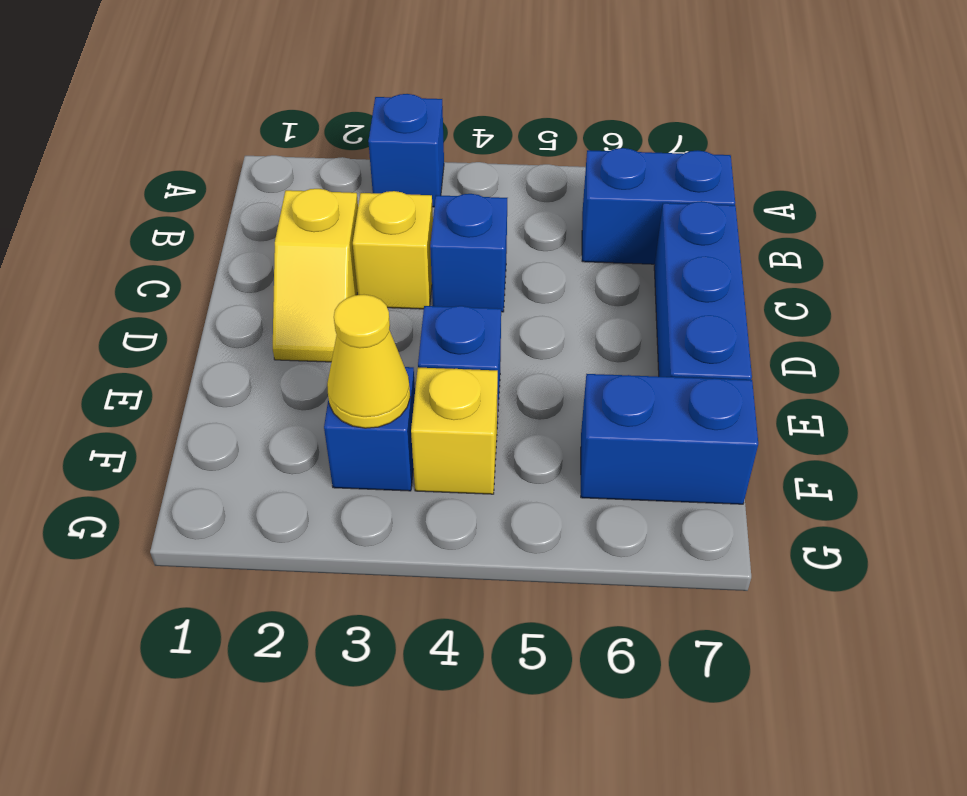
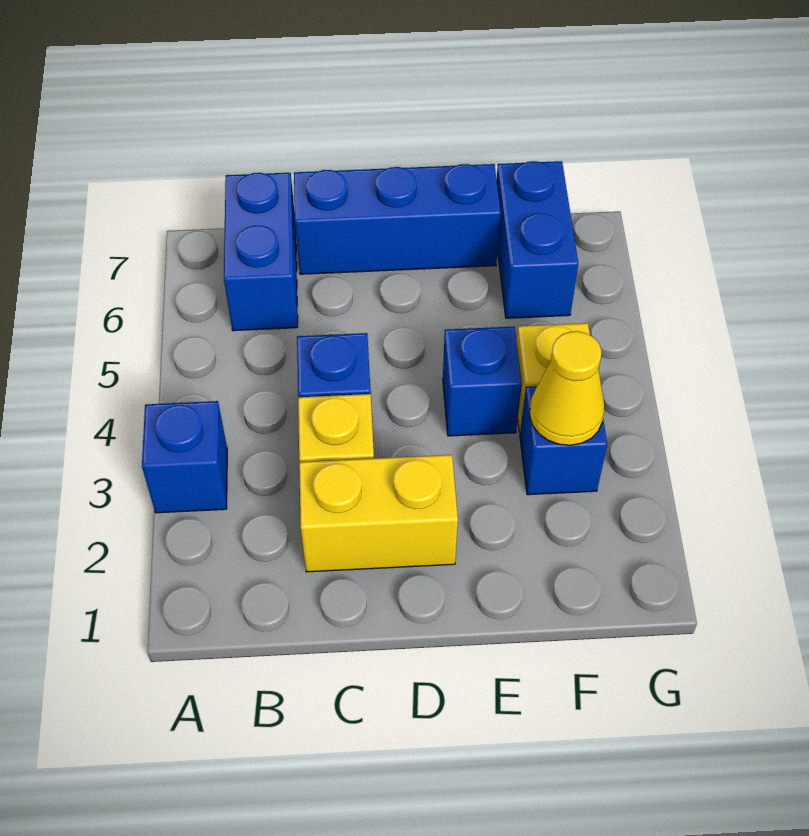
yellow 1x2 slope [273,189,358,362] -> yellow 1x2 brick [299,455,458,572]

